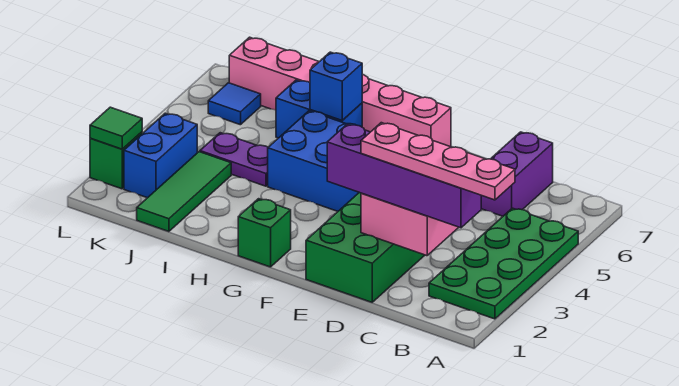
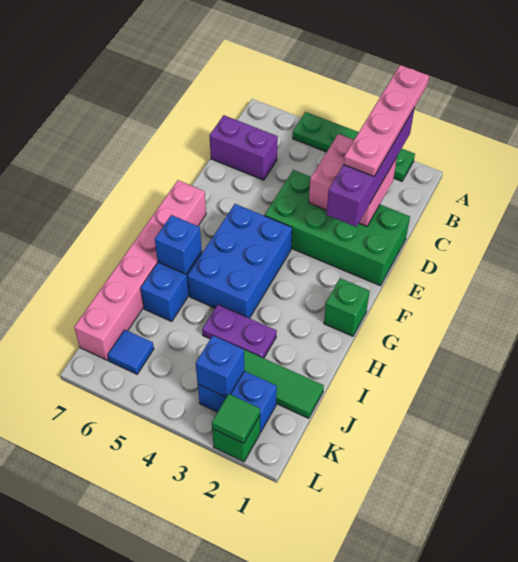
green 2x4 plate [429,208,578,319] -> green 1x4 plate [293,112,415,181]
purple 1x2 plate [200,133,268,186] -> purple 1x2 plate turned to [202,305,277,358]
none -> blue 1x1 brick [196,336,244,397]

